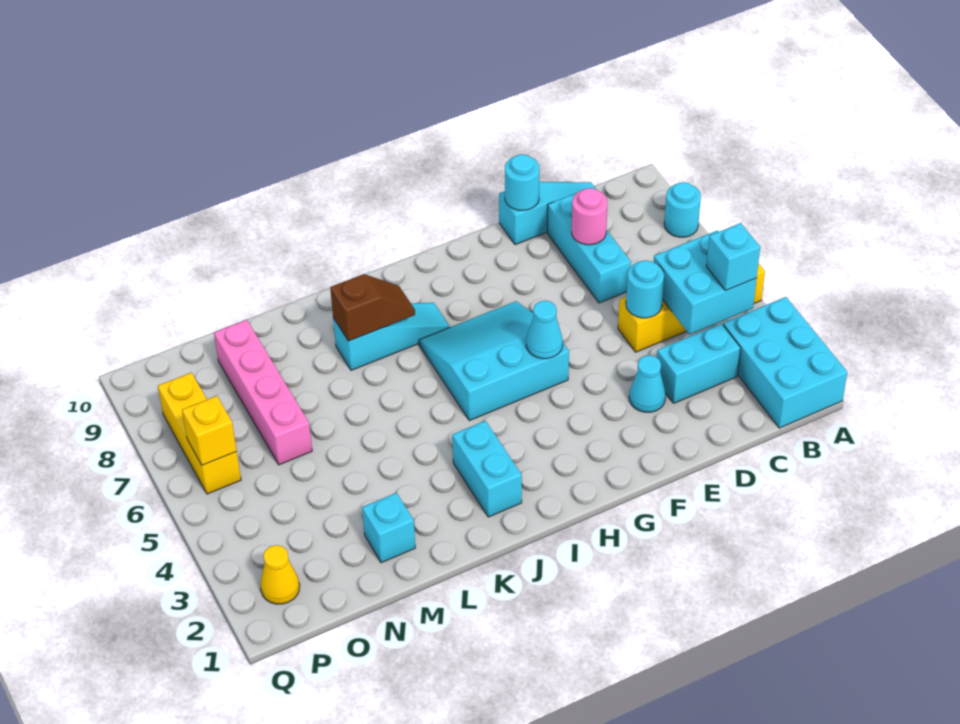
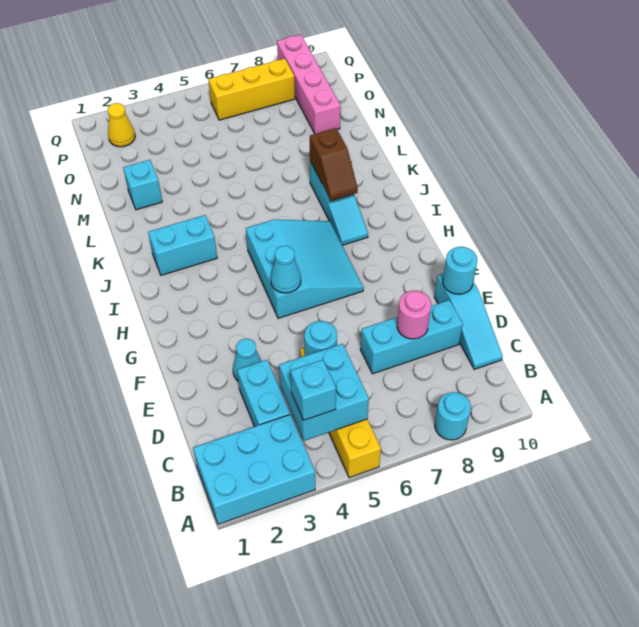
pink 1x4 brick [214,320,312,465] -> pink 1x4 brick turned to [277,34,341,134]
yellow 1x1 brick [182,396,237,465] -> none

